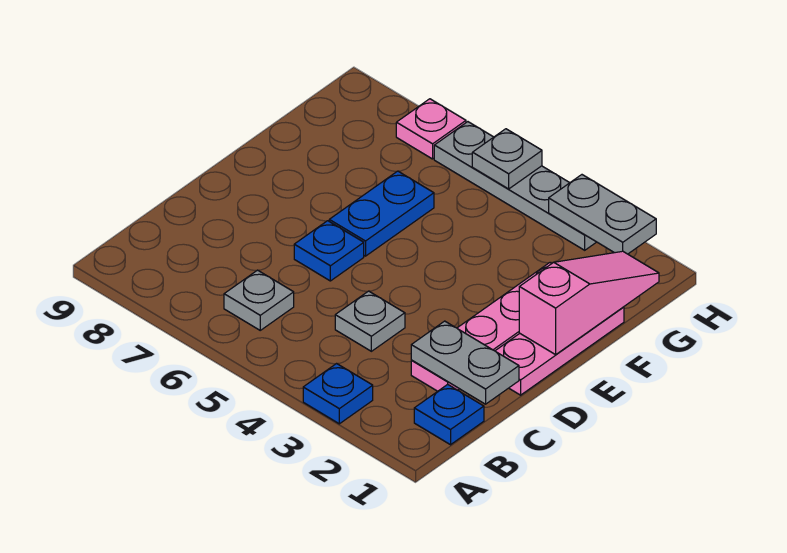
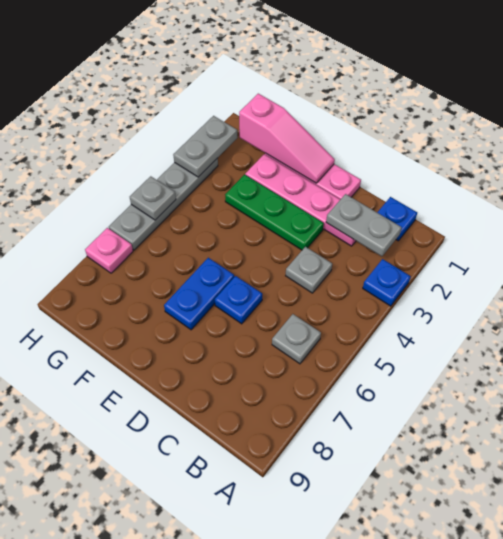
grey 1x2 plate [411,321,519,404] -> grey 1x2 plate turned to [326,194,402,256]
none -> green 1x3 plate [225,175,324,250]
pink 1x3 slope [519,251,659,355] -> pink 1x3 slope turned to [239,94,335,183]
blue 1x2 plate [329,171,434,256] -> blue 1x2 plate turned to [164,258,234,330]

